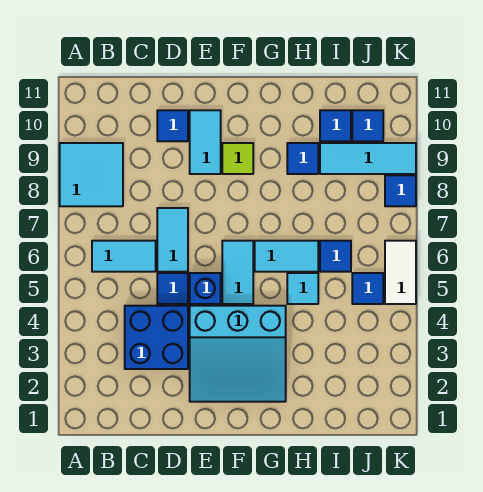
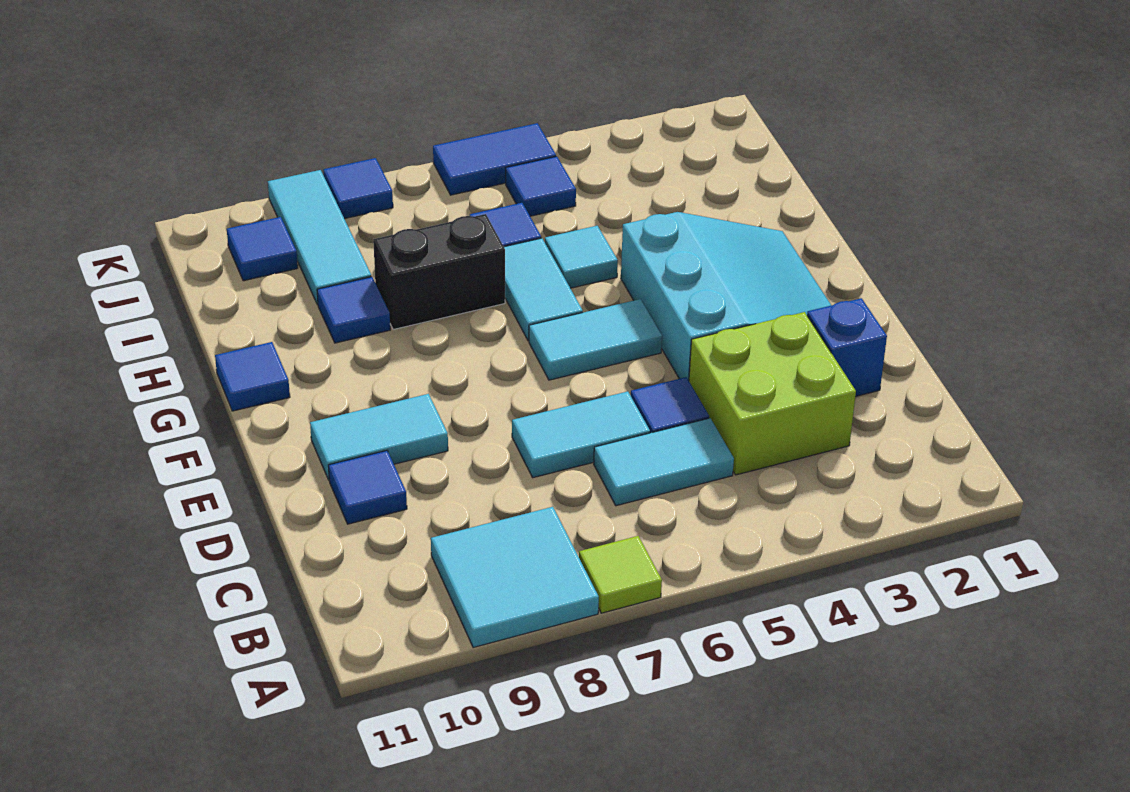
cyan 1x2 tile [92,241,156,272] -> cyan 1x2 tile turned to [594,418,734,506]
blue 2x2 brick [125,306,188,369] -> lime 2x2 brick [689,312,856,475]
blue 1x1 brick [190,273,221,304] -> blue 1x1 brick moved to [807,298,887,397]
lime 1x1 tile [222,143,253,174] -> lime 1x1 tile moved to [579,536,662,613]
none -> black 1x2 brick [373,214,505,330]
blue 1x1 tile [320,110,351,141] -> blue 1x1 tile moved to [215,342,290,411]
white 1x2 tile [385,241,416,304] -> blue 1x2 tile [433,123,556,195]

